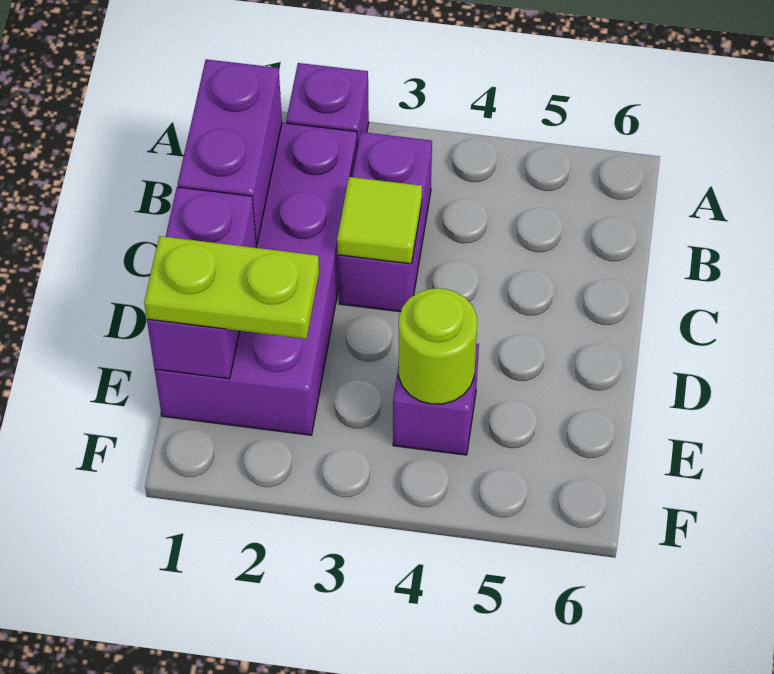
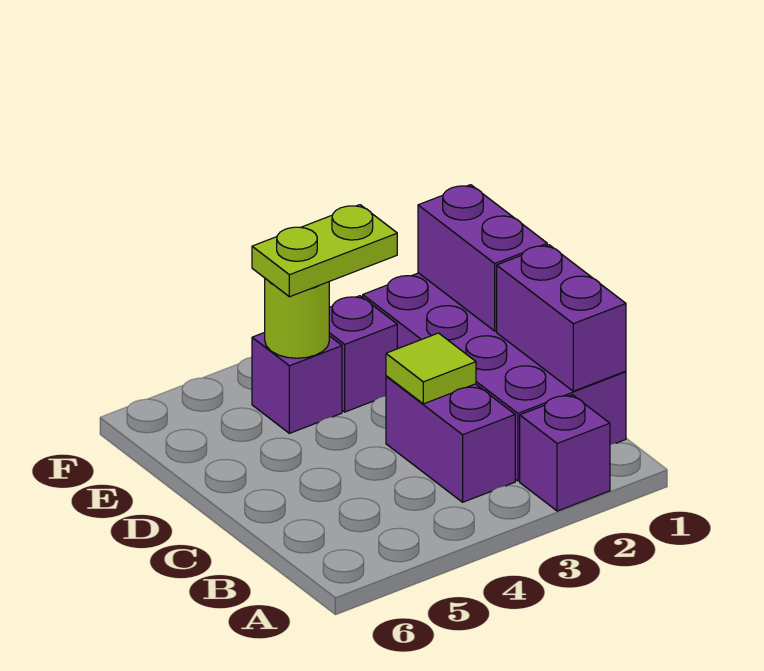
lime 1x2 plate [144,236,319,339] -> lime 1x2 plate moved to [252,205,397,297]
none -> purple 1x1 brick [329,296,397,412]

